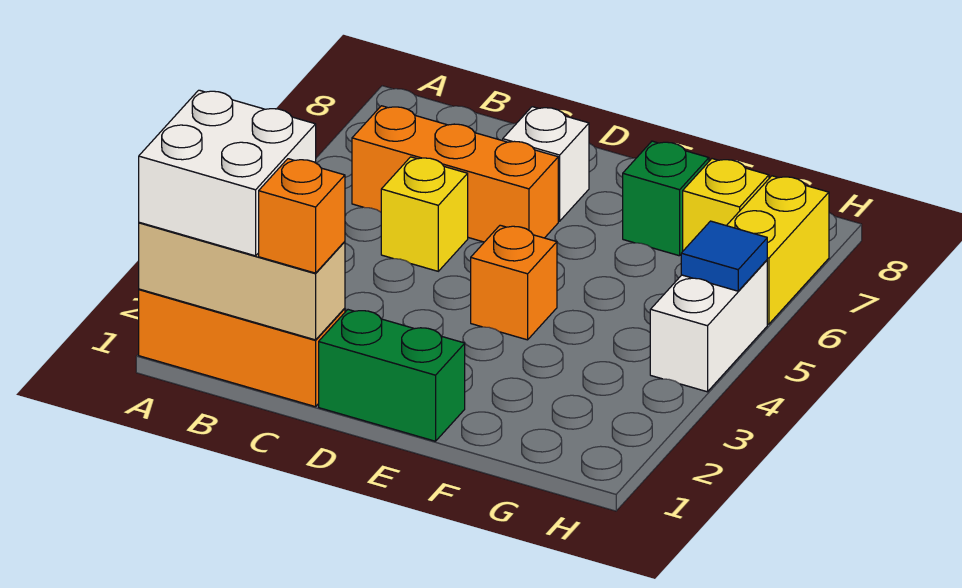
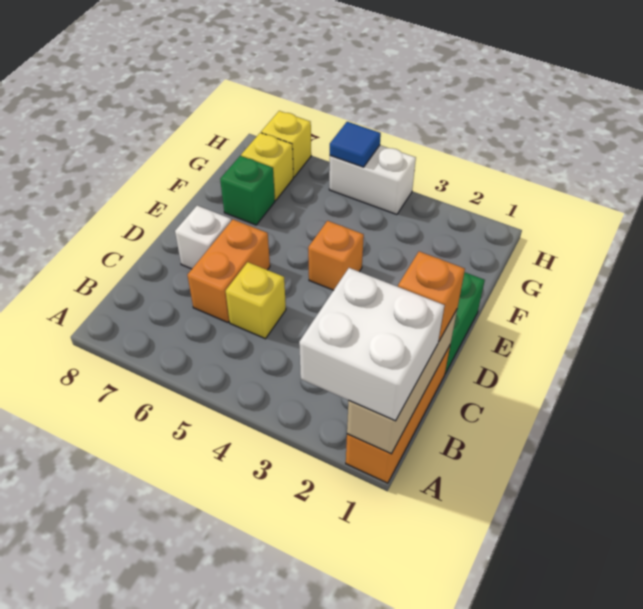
orange 1x3 brick [352,106,558,242] -> orange 1x2 brick [187,220,270,323]
yellow 1x2 brick [727,176,829,324] -> yellow 1x1 brick [261,111,311,177]

